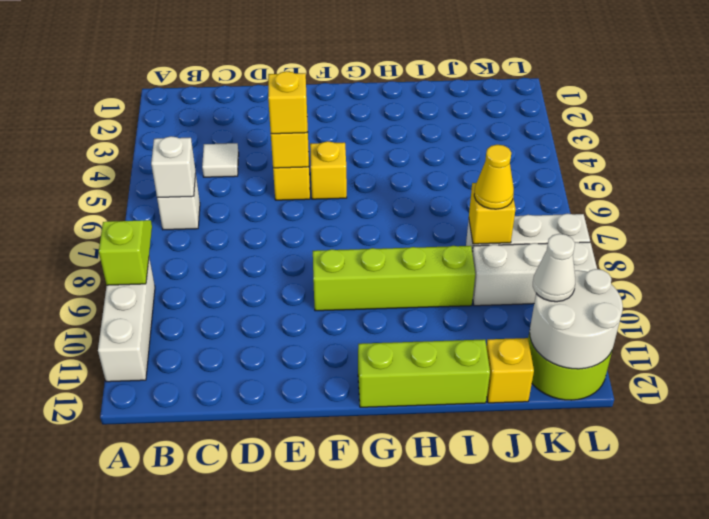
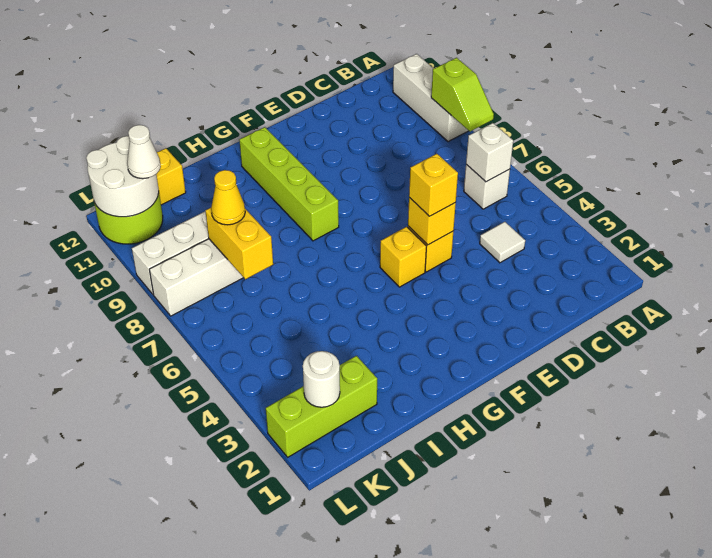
lime 1x4 brick [313,246,475,311] -> lime 1x4 brick turned to [240,127,339,241]
lime 1x3 brick [358,339,490,407] -> lime 1x3 brick moved to [266,356,377,457]
yellow 1x1 brick [469,183,516,244] -> yellow 1x2 brick [206,208,273,279]
none -> white 1x1 round brick [303,351,340,407]

